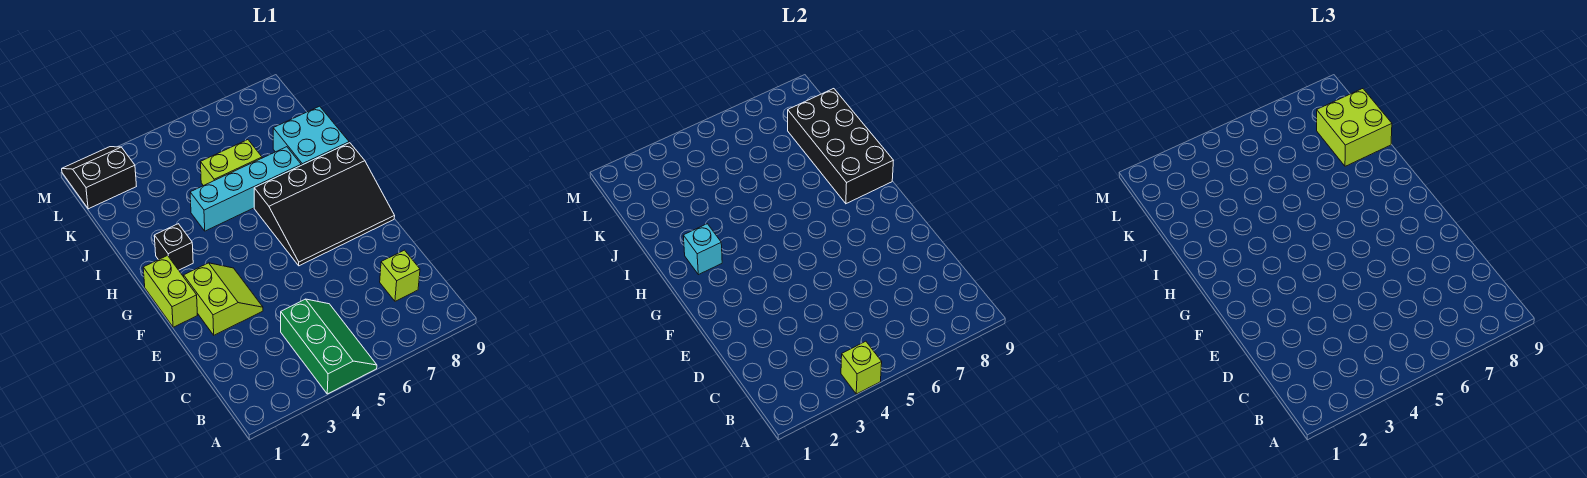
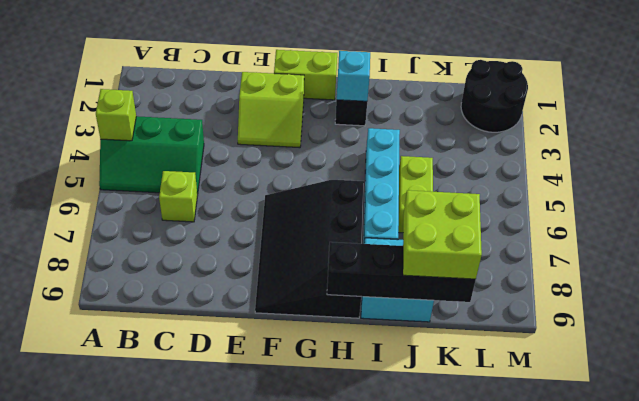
lime 1x1 brick [380,250,420,301] -> lime 1x1 brick moved to [159,171,197,222]
black 2x4 brick [788,89,893,204] -> black 1x4 brick [327,242,476,302]
black 2x2 slope [62,147,136,209] -> black 2x2 round brick [461,60,528,132]

